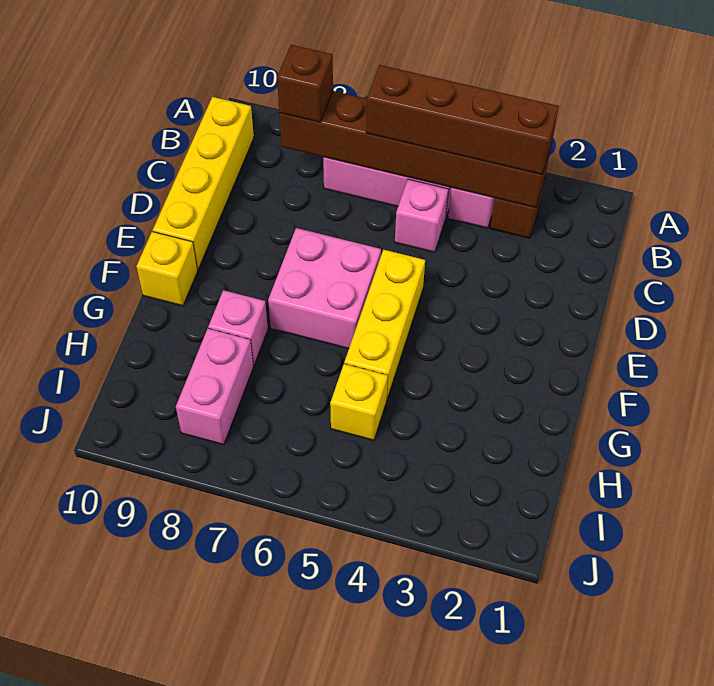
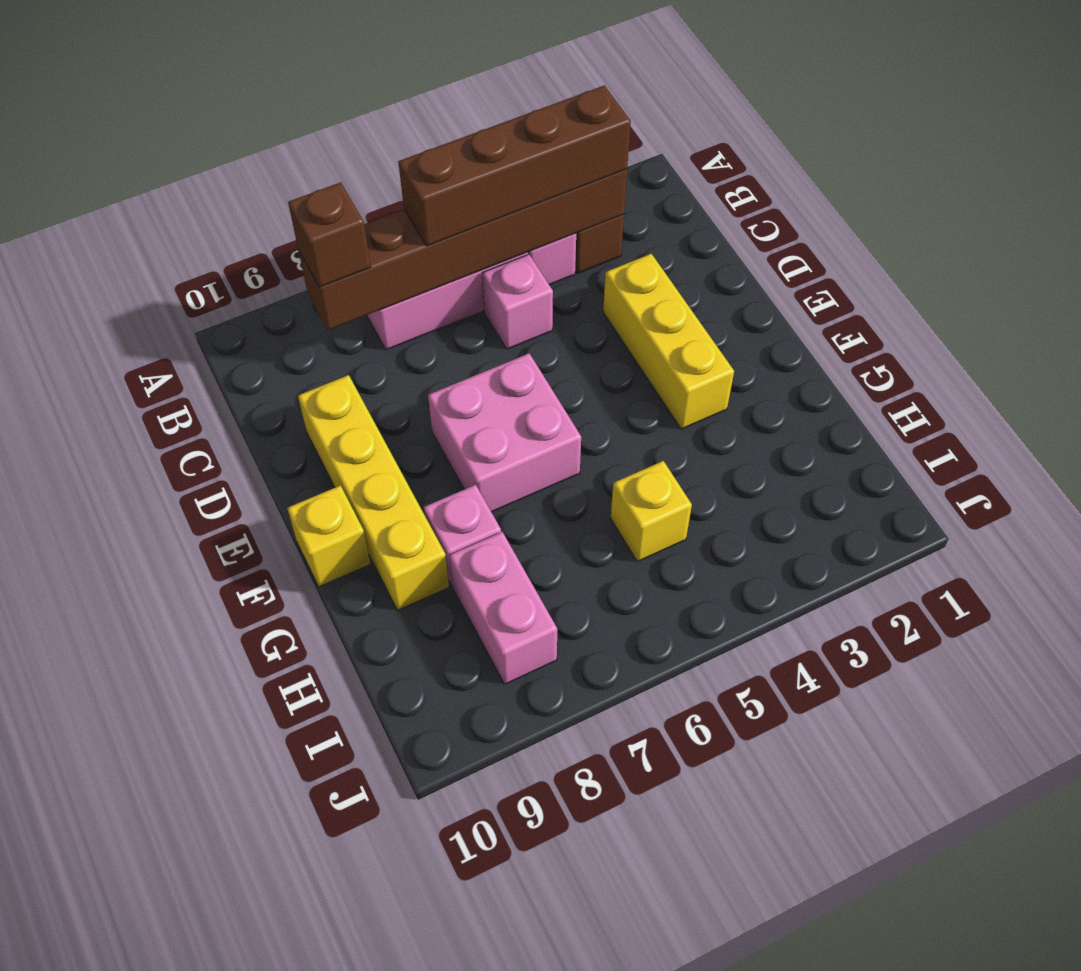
yellow 1x4 brick [153,97,254,270] -> yellow 1x4 brick moved to [298,375,449,610]
yellow 1x3 brick [344,250,425,399] -> yellow 1x3 brick moved to [603,254,734,429]

